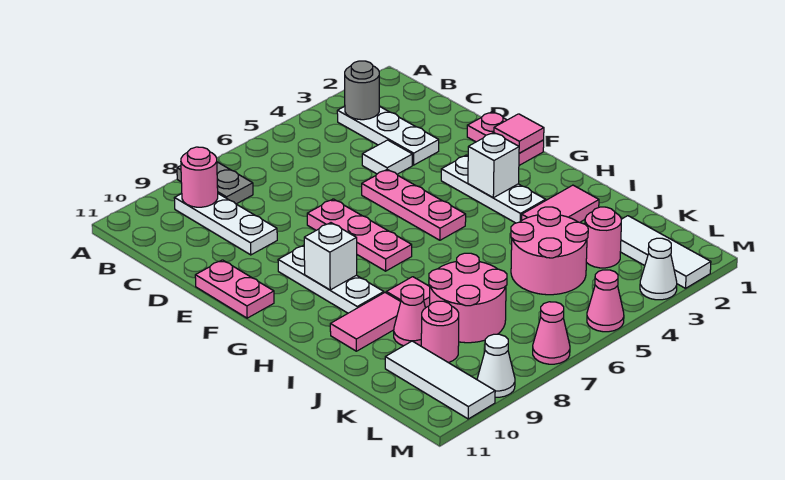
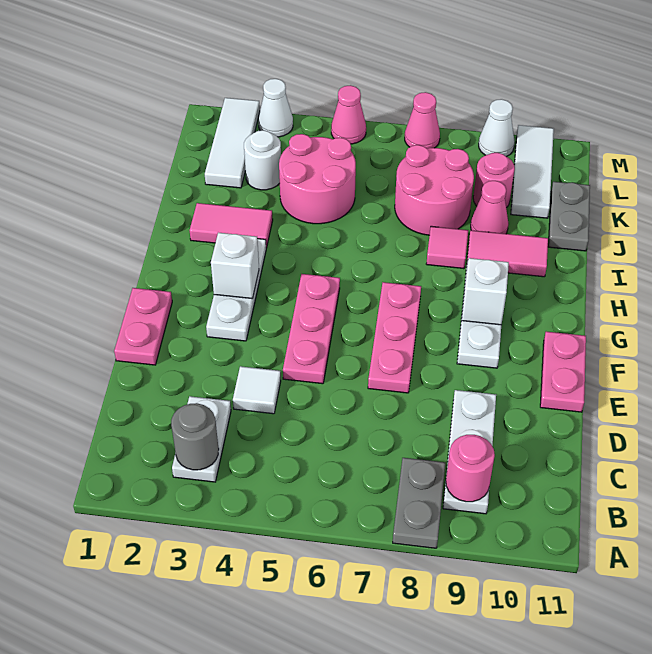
white 1x3 plate [337,106,439,165] -> white 1x2 plate [172,396,231,482]
pink 1x1 tile [494,114,544,153] -> none
none -> grey 1x2 plate [548,182,590,251]
pink 1x1 round brick [585,207,621,268] -> white 1x1 round brick [244,130,281,190]

